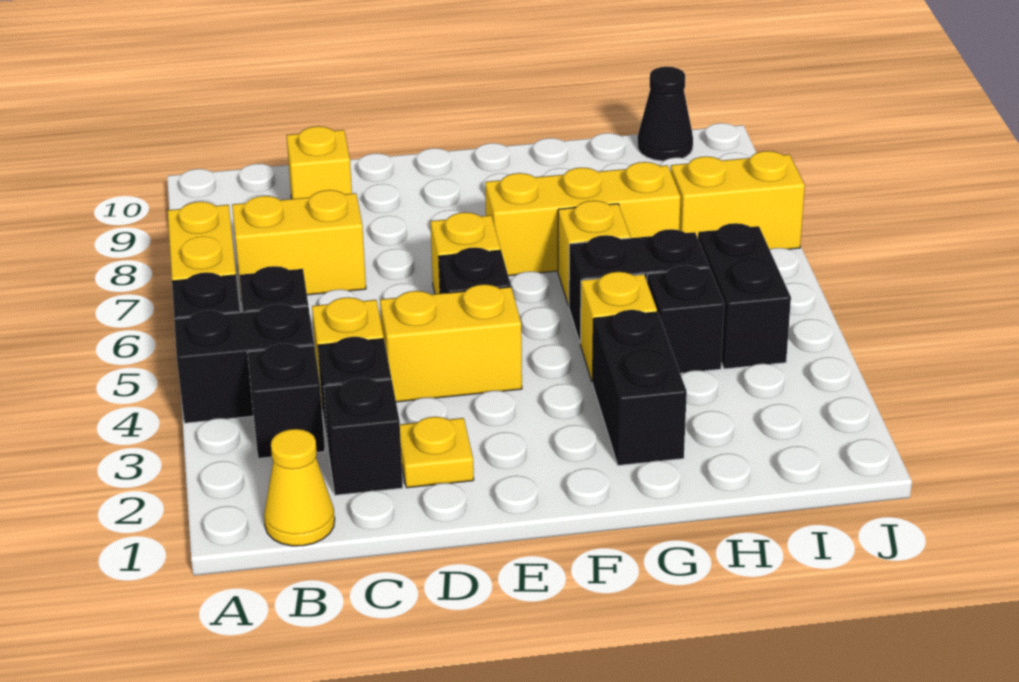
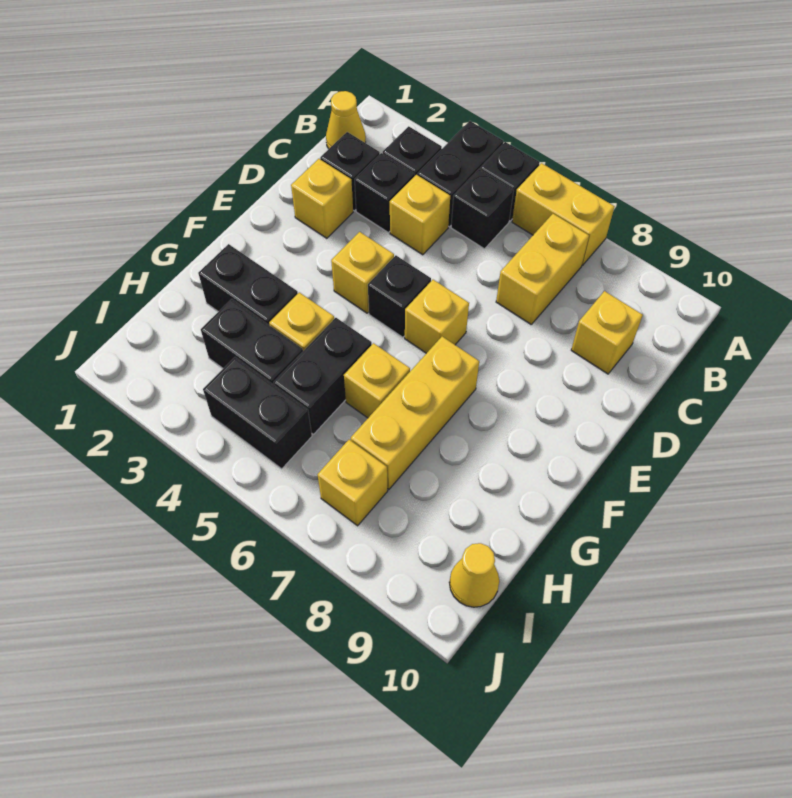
yellow 1x1 plate [400,417,474,488] -> yellow 1x1 brick [291,159,353,238]
yellow 1x2 brick [380,284,522,402] -> yellow 1x1 brick [331,232,394,313]
black 1x1 brick [647,265,724,373] -> black 1x2 brick [201,299,303,385]
yellow 1x2 brick [671,151,805,249] -> yellow 1x1 brick [318,440,387,526]
black 1x1 cone [638,67,693,161] -> yellow 1x1 cone [449,543,499,607]

